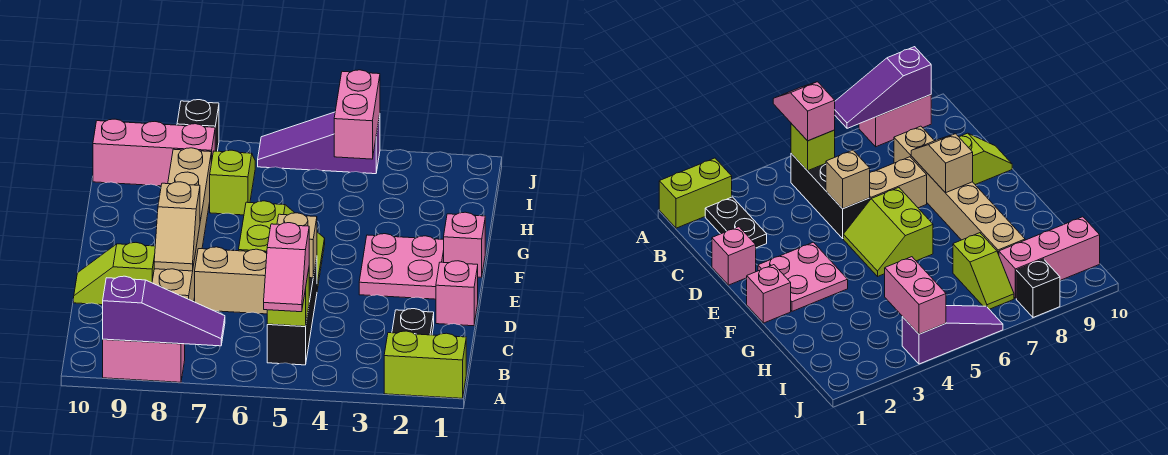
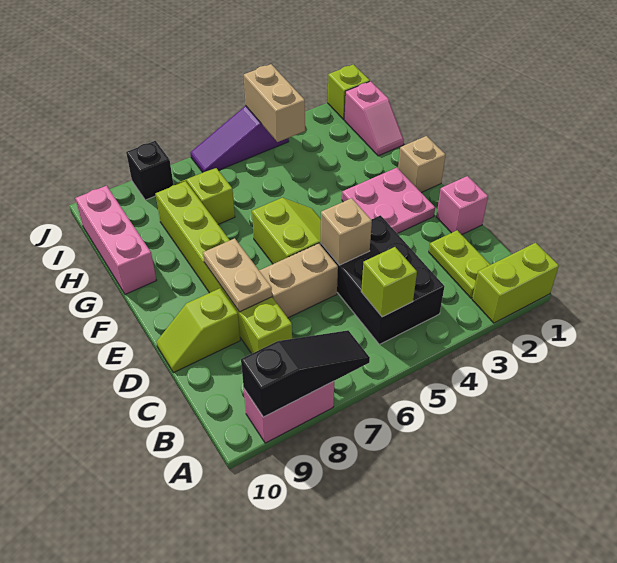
pink 1x2 slope [264,223,309,312] -> pink 1x2 slope moved to [344,81,404,156]
purple 1x3 slope [103,276,225,346] -> black 1x3 slope [241,330,370,417]
black 1x2 plate [392,309,434,335] -> lime 1x2 plate [429,230,490,298]
black 1x3 brick [267,257,317,365] -> black 2x3 brick [320,215,445,344]
tan 1x6 brick [152,148,211,302] -> lime 1x6 brick [155,181,292,354]
tan 1x2 slope [154,182,200,271] -> tan 1x2 plate [203,238,272,312]
pink 1x1 brick [444,212,485,277] -> tan 1x1 brick [398,136,445,193]
pink 1x2 brick [334,70,380,159] -> tan 1x2 brick [244,64,305,142]
pink 1x3 brick [93,119,215,186] -> pink 1x3 brick turned to [75,186,157,294]
none -> lime 1x1 brick [328,64,370,119]

